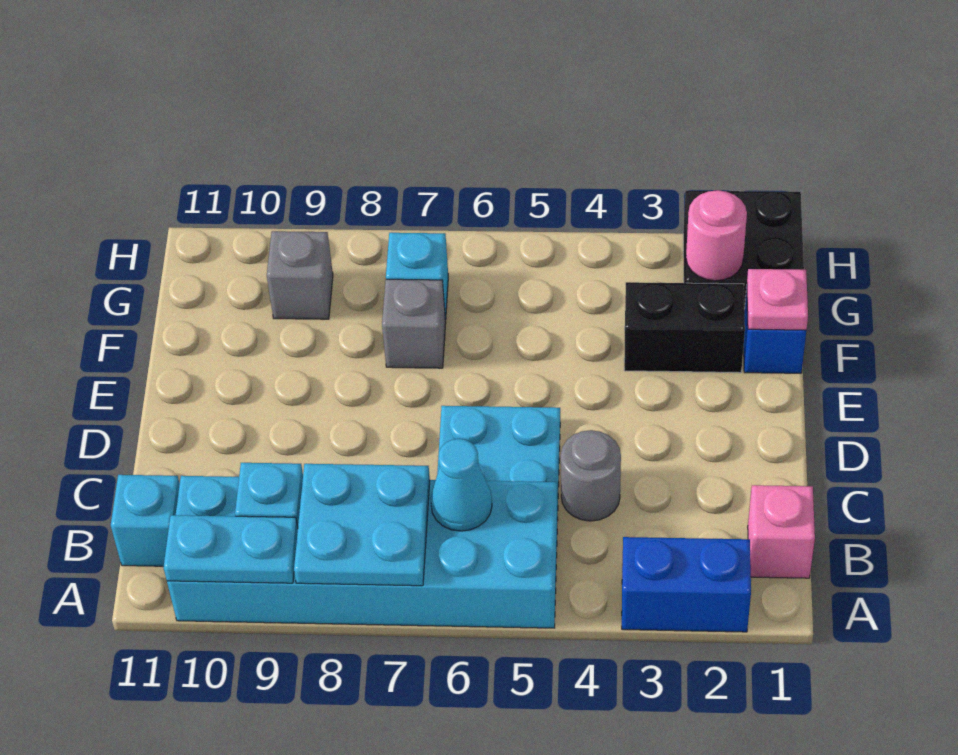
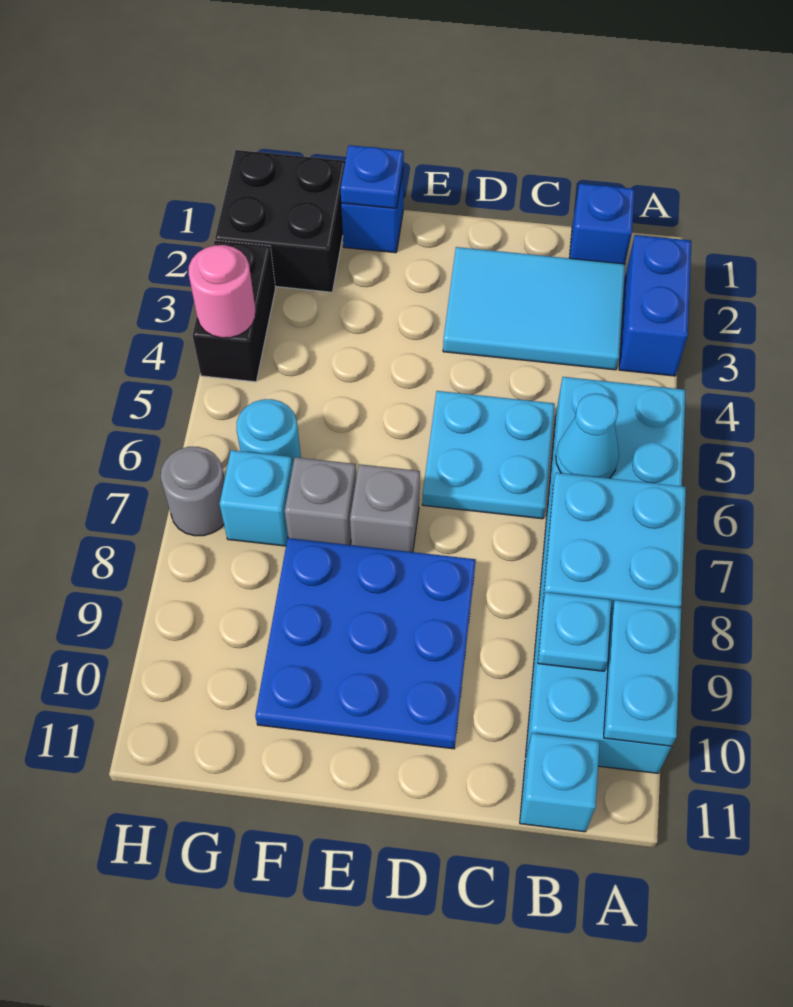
pink 1x1 brick [748,485,815,578] -> blue 1x1 brick [569,184,635,264]
none -> cyan 2x3 tile [443,247,625,370]
grey 1x1 round brick [561,430,621,521] -> grey 1x1 round brick moved to [161,447,225,536]
none -> blue 3x3 plate [255,538,476,749]
pink 1x1 plate [747,269,808,330] -> blue 1x1 plate [340,145,404,209]
black 1x2 brick [624,282,745,373] -> black 1x2 brick moved to [192,240,276,382]
pink 1x1 round brick [686,190,747,281] -> pink 1x1 round brick moved to [189,245,255,338]
none -> cyan 1x1 round brick [236,399,301,465]
grey 1x1 brick [267,231,333,319] -> grey 1x1 brick moved to [350,464,420,552]

